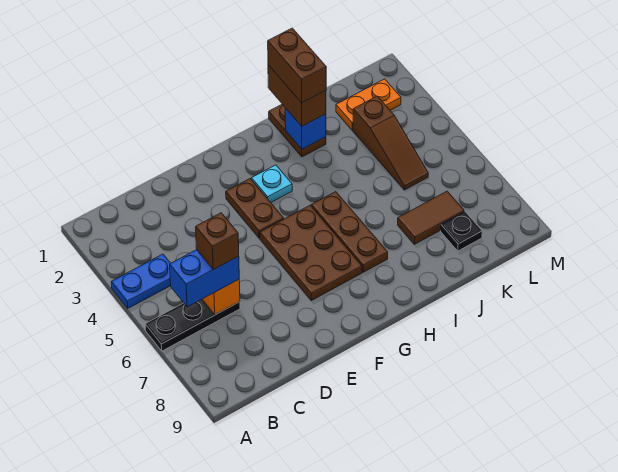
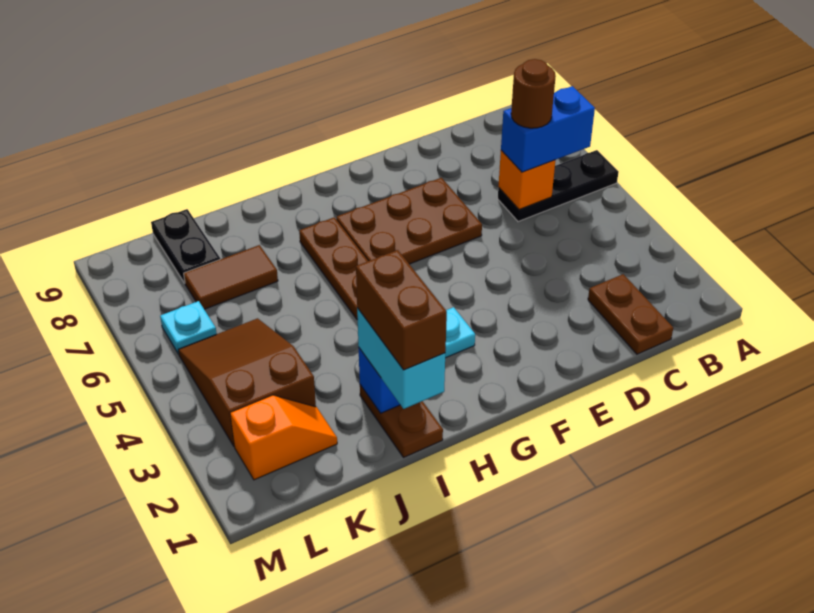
blue 1x2 plate [111,254,171,308] -> none
brown 1x1 brick [196,213,239,270] -> brown 1x1 round brick [511,59,556,128]
brown 1x2 plate [226,179,284,238] -> brown 1x2 plate moved to [588,274,673,354]
brown 2x3 plate [260,206,362,301] -> brown 2x3 plate turned to [336,178,482,264]
brown 1x2 brick [268,65,326,126] -> cyan 1x2 brick [357,308,445,409]
orange 1x2 plate [336,79,401,130] -> orange 1x2 slope [230,395,337,480]
brown 1x3 slope [353,96,428,190] -> brown 2x3 slope [178,318,316,447]
black 1x1 plate [441,212,482,251] -> black 1x2 plate [151,209,220,283]
none -> cyan 1x1 plate [160,301,217,354]

